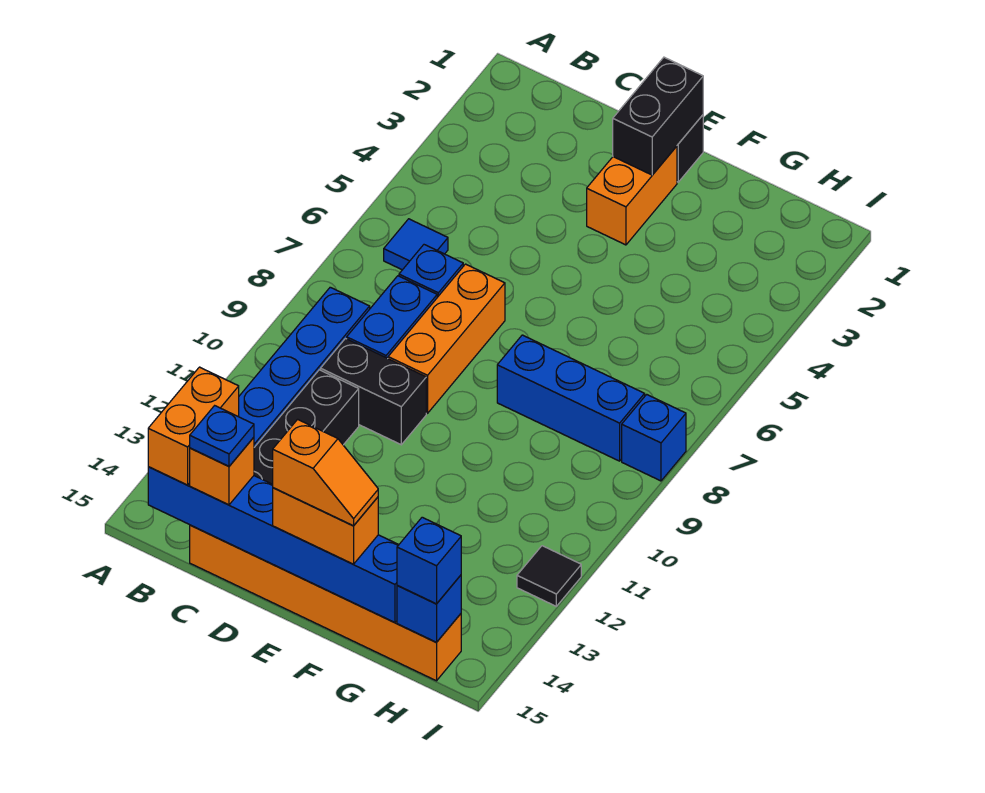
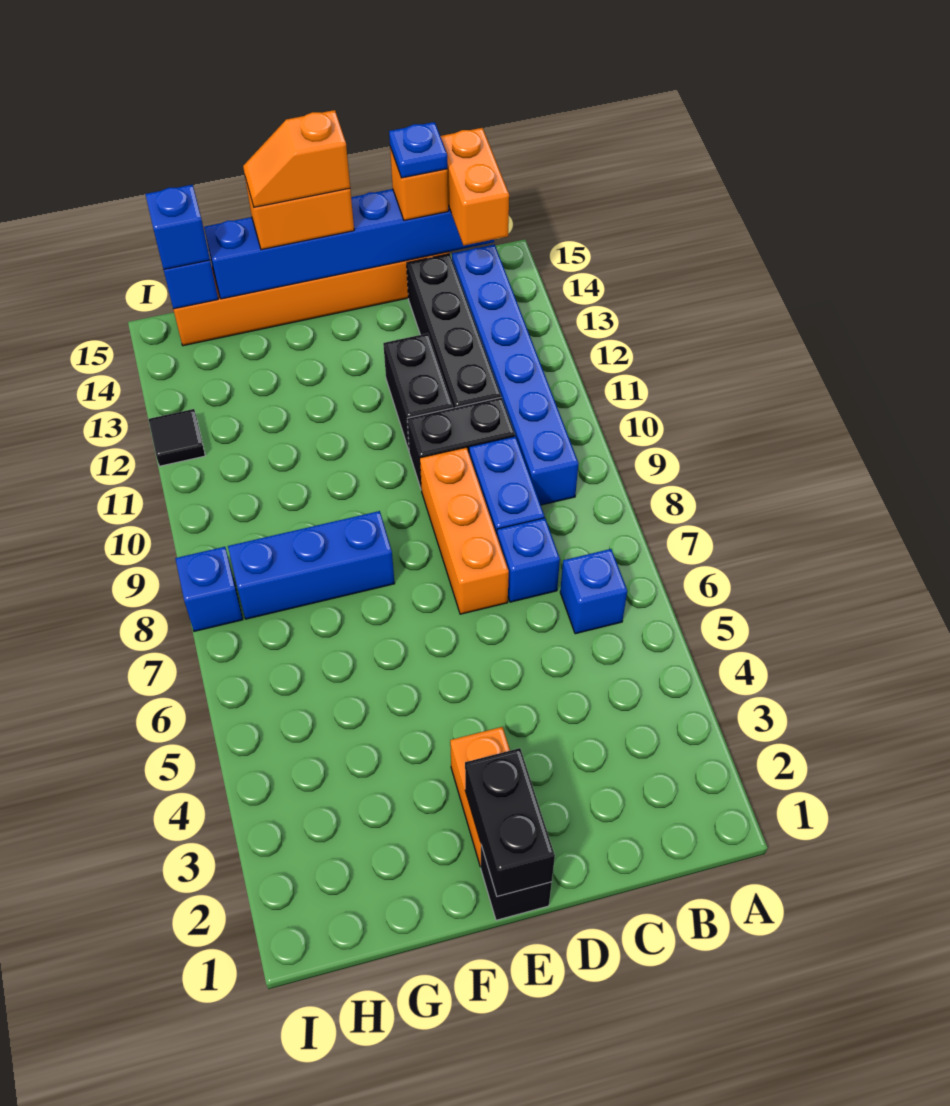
blue 1x1 tile [384,219,448,270] -> blue 1x1 brick [560,549,627,634]
none -> black 1x2 brick [383,333,453,450]

